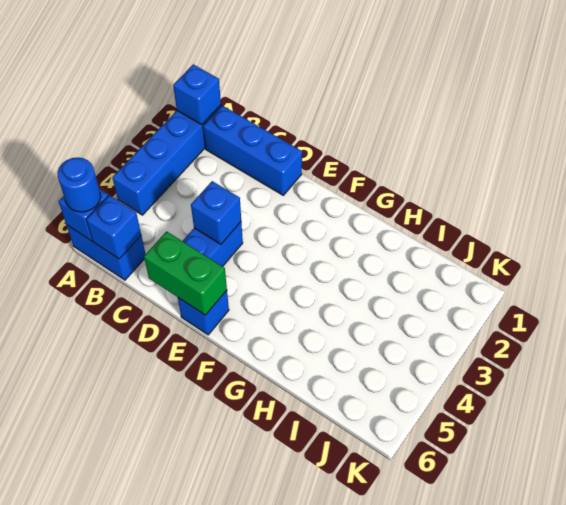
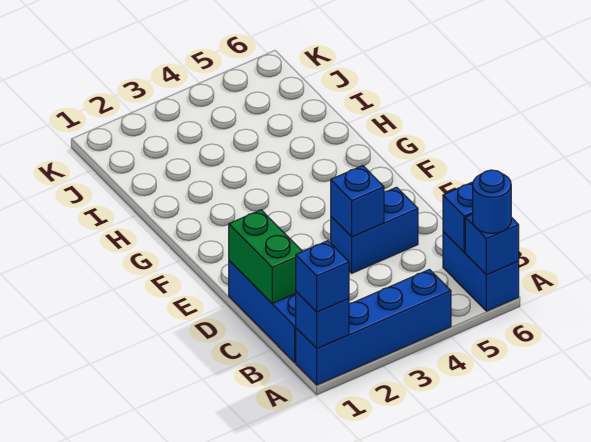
green 1x2 brick [144,231,227,315] -> green 1x2 brick moved to [229,210,303,303]
blue 1x1 brick [178,290,229,335] -> blue 1x1 brick moved to [296,241,349,312]

